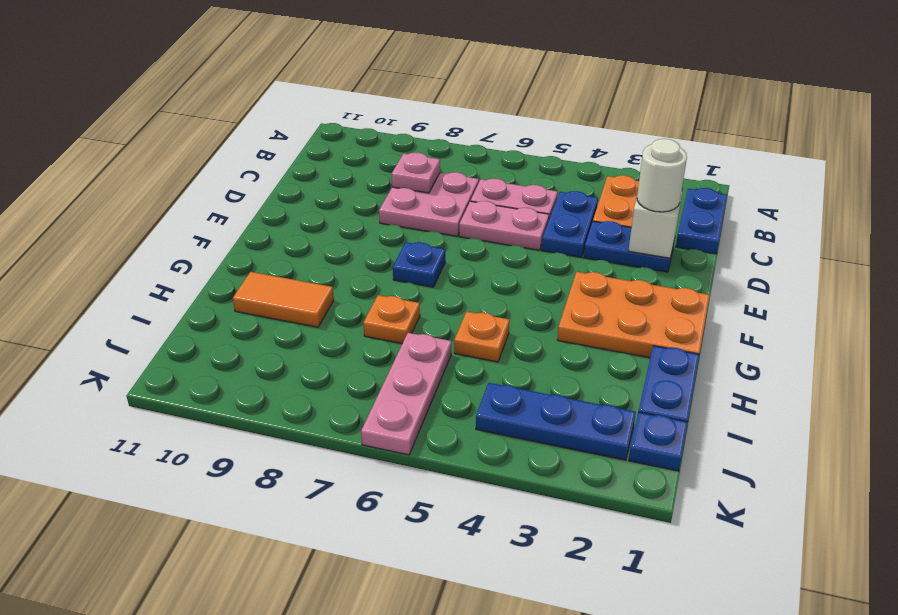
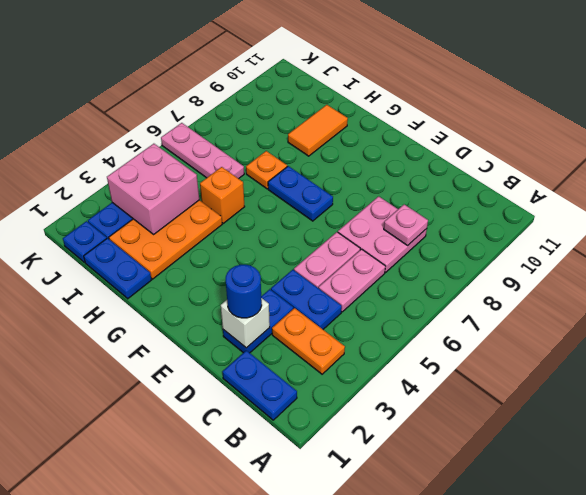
white 1x1 round brick [637,139,687,212] -> blue 1x1 round brick [226,265,262,318]
orange 2x3 plate [557,272,710,358] -> orange 2x3 plate moved to [109,200,222,279]
blue 1x1 plate [393,242,445,287] -> blue 1x2 plate [268,166,333,221]
orange 1x1 plate [454,312,510,362] -> orange 1x1 brick [200,167,245,223]
none -> pink 2x2 brick [107,144,199,234]

